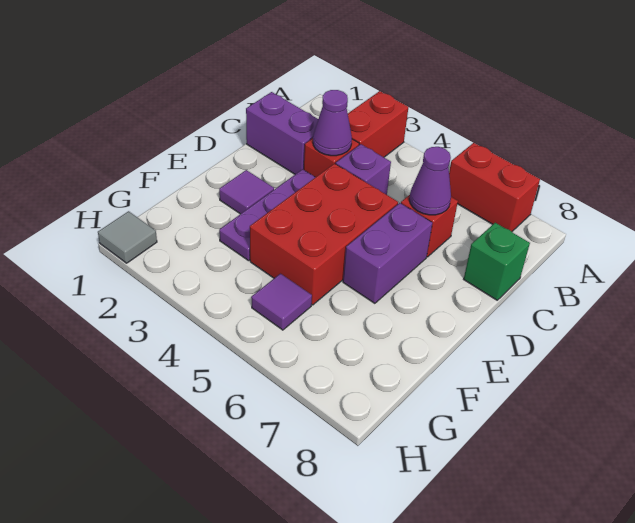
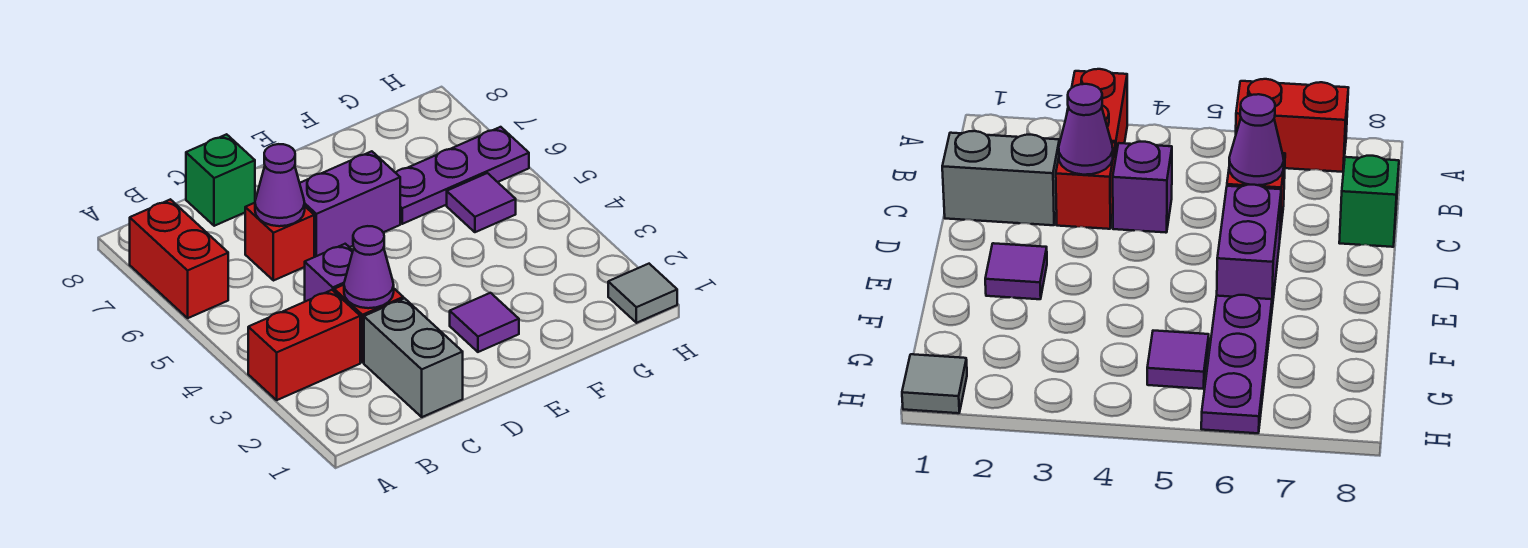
purple 1x2 brick [246,92,318,174] -> grey 1x2 brick [364,298,463,417]
purple 1x3 plate [219,169,315,261] -> purple 1x3 plate moved to [396,127,529,224]
red 2x3 brick [250,163,398,305] -> none

